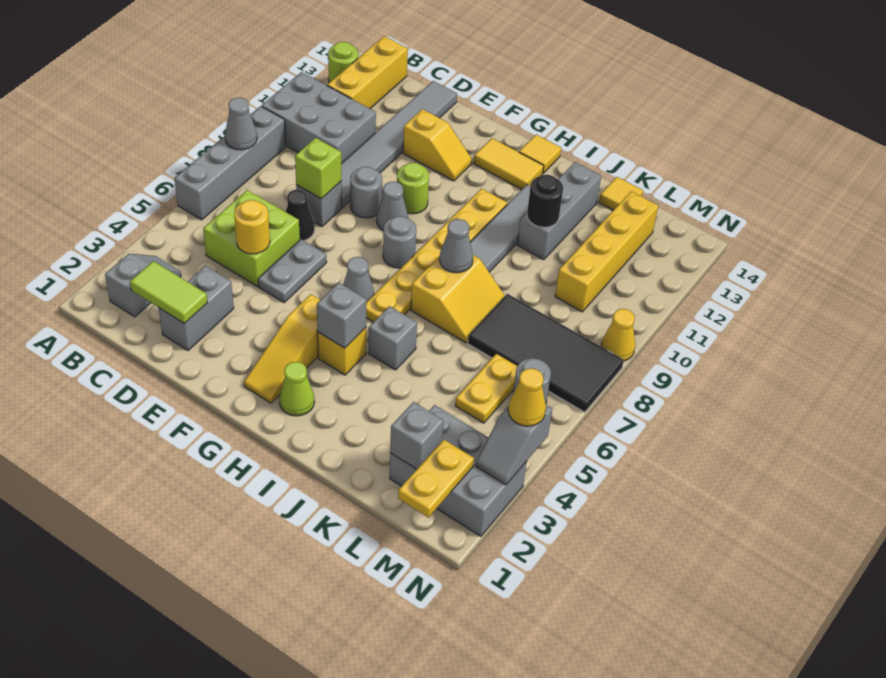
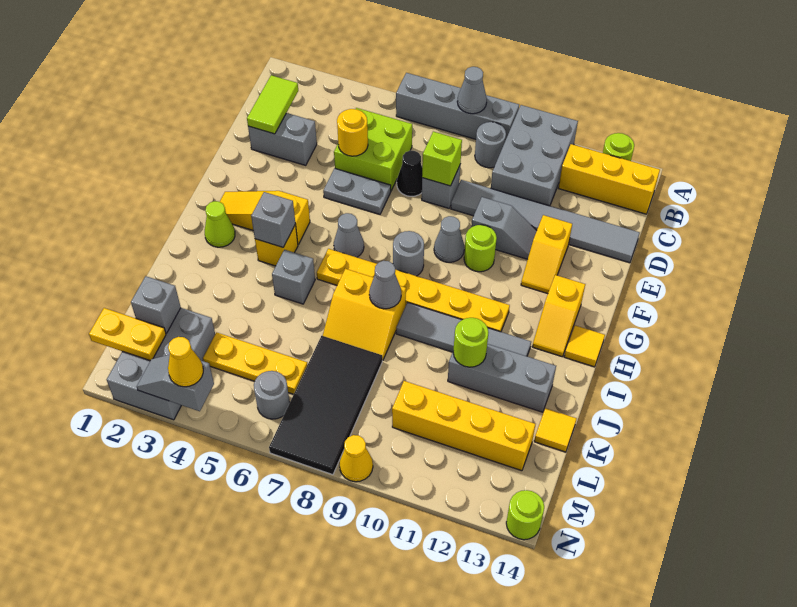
grey 1x2 slope [105,254,181,317] -> grey 1x2 slope moved to [471,197,537,259]
grey 1x1 round brick [350,167,382,218] -> grey 1x1 round brick moved to [475,122,506,168]
yellow 1x2 tile [474,138,544,189] -> yellow 1x2 slope [532,275,585,357]
black 1x1 round brick [527,175,563,227] -> lime 1x1 round brick [453,318,489,367]
yellow 1x2 plate [455,353,517,423] -> yellow 1x3 plate [203,332,307,394]
none -> lime 1x1 round brick [506,490,544,540]

